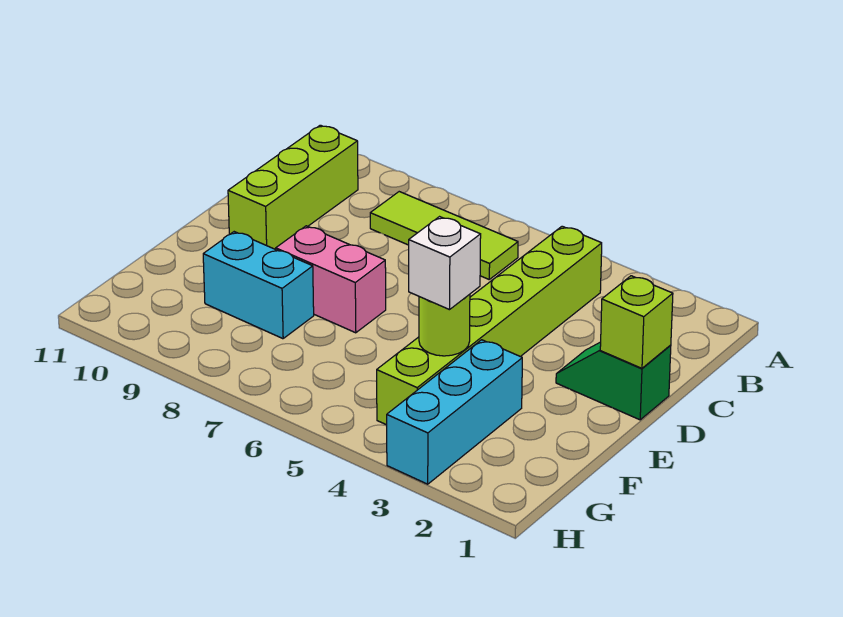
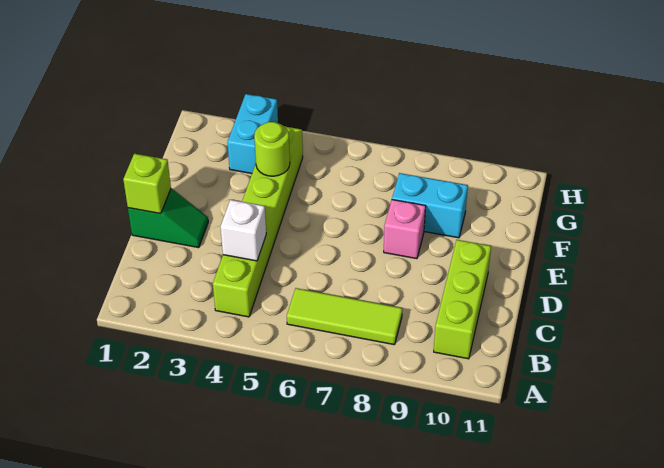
pink 1x2 brick [276,226,386,333] -> pink 1x1 brick [384,200,426,259]
cyan 1x3 brick [387,340,522,484] -> cyan 1x2 brick [227,94,278,173]
white 1x1 brick [409,217,481,310] -> white 1x1 brick moved to [221,200,266,261]

